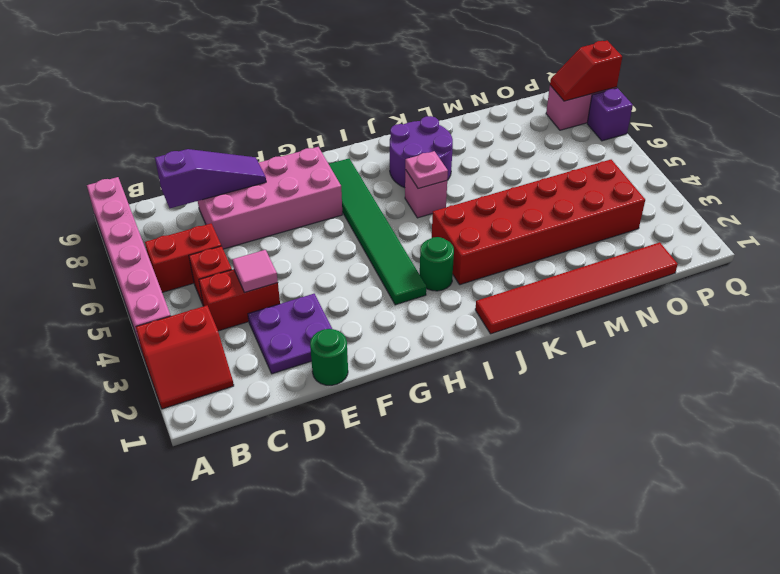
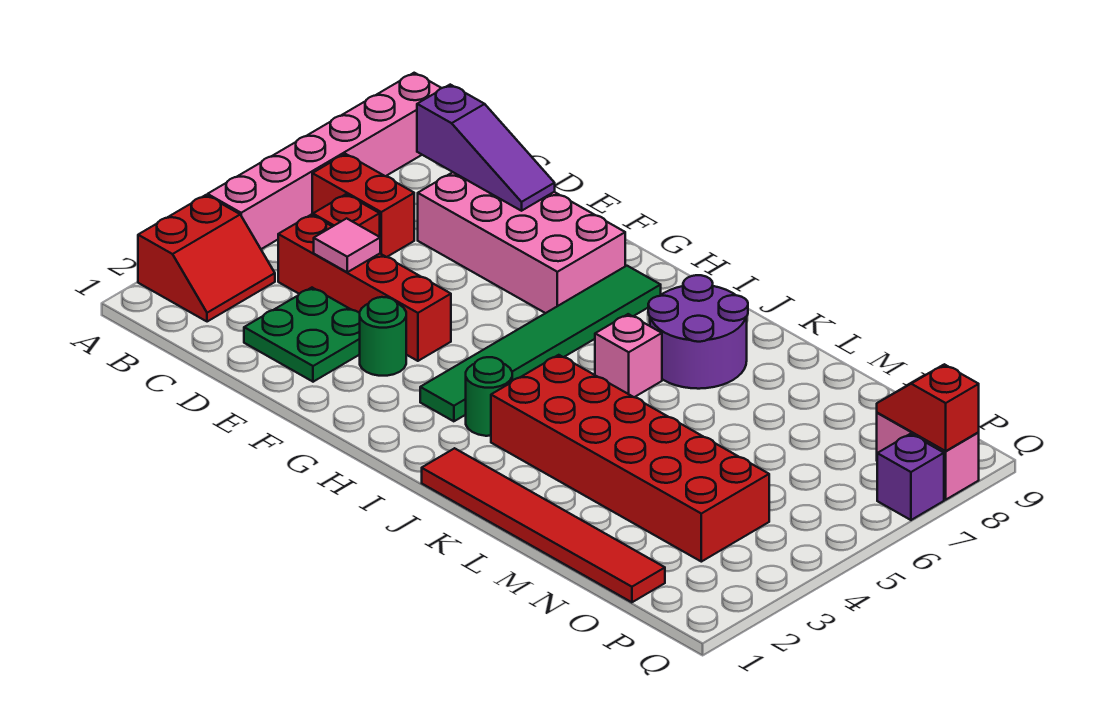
red 2x2 slope [136,306,234,409] -> red 2x2 slope turned to [138,195,275,322]
red 1x2 brick [199,269,280,331] -> red 1x4 brick [278,215,451,361]
purple 2x2 plate [248,294,332,374] -> green 2x2 plate [244,288,360,382]
green 1x1 round brick [310,329,348,385] -> green 1x1 round brick moved to [360,297,406,376]
pink 1x1 plate [405,151,448,189] -> none

